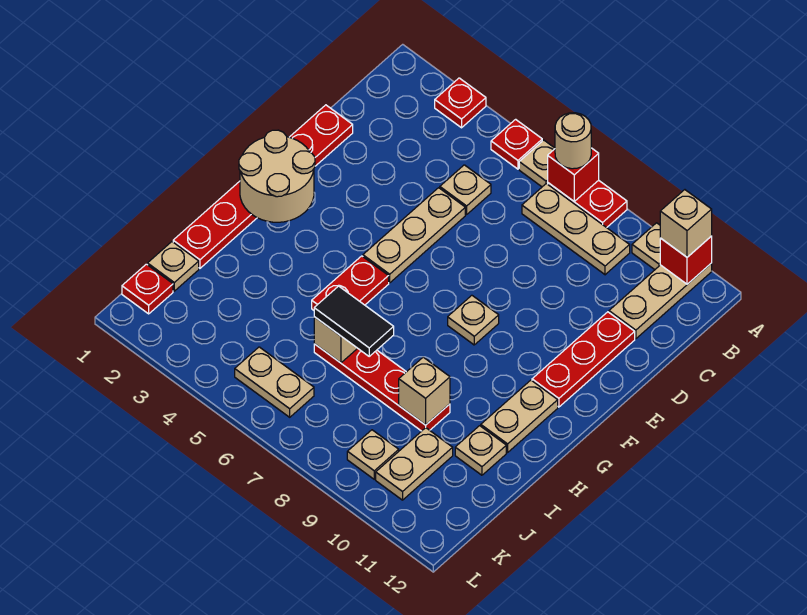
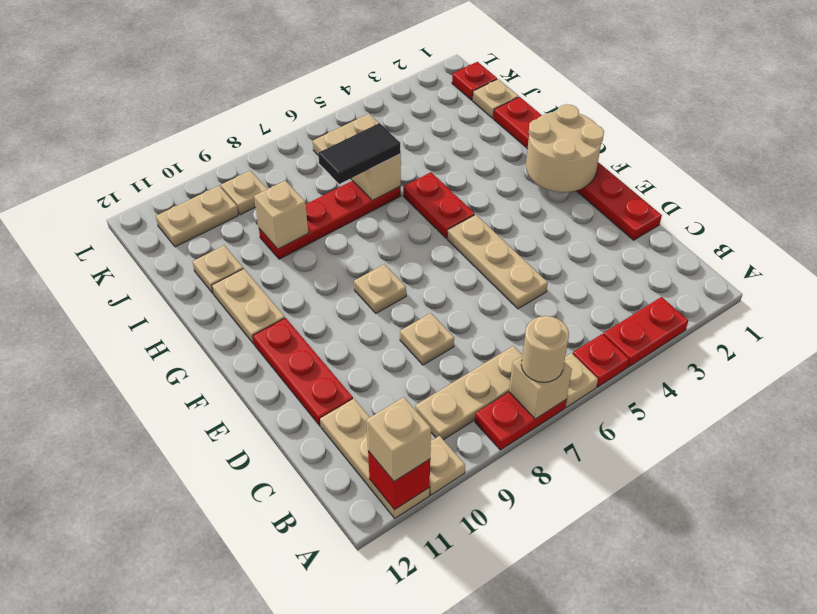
red 1x1 plate [435,78,486,128] -> red 1x2 plate [603,297,688,367]
red 1x1 brick [548,148,599,201] -> tan 1x1 brick [509,356,572,419]
tan 1x1 plate [440,165,491,214] -> tan 1x1 plate moved to [400,313,454,365]
tan 1x2 plate [376,428,453,500] -> tan 1x2 plate turned to [156,186,238,247]

